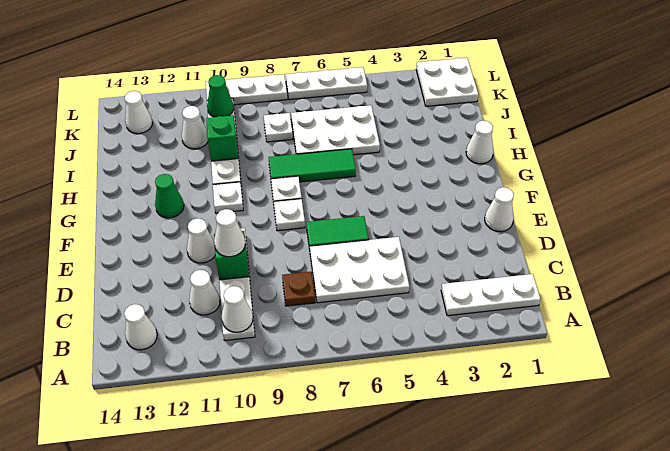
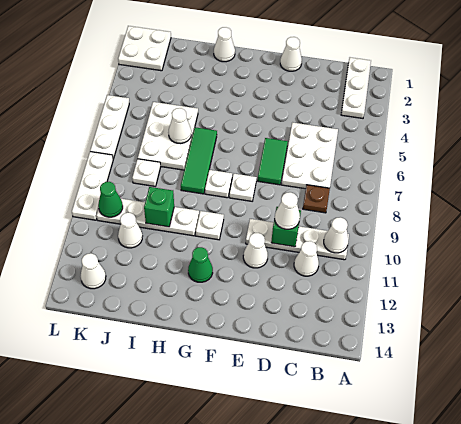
white 1x1 cone [124,304,157,350] -> white 1x1 cone moved to [168,108,191,144]

